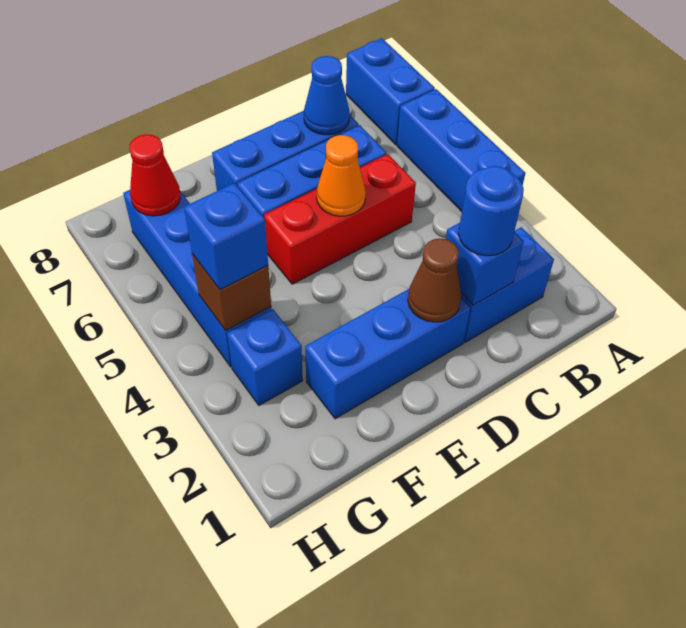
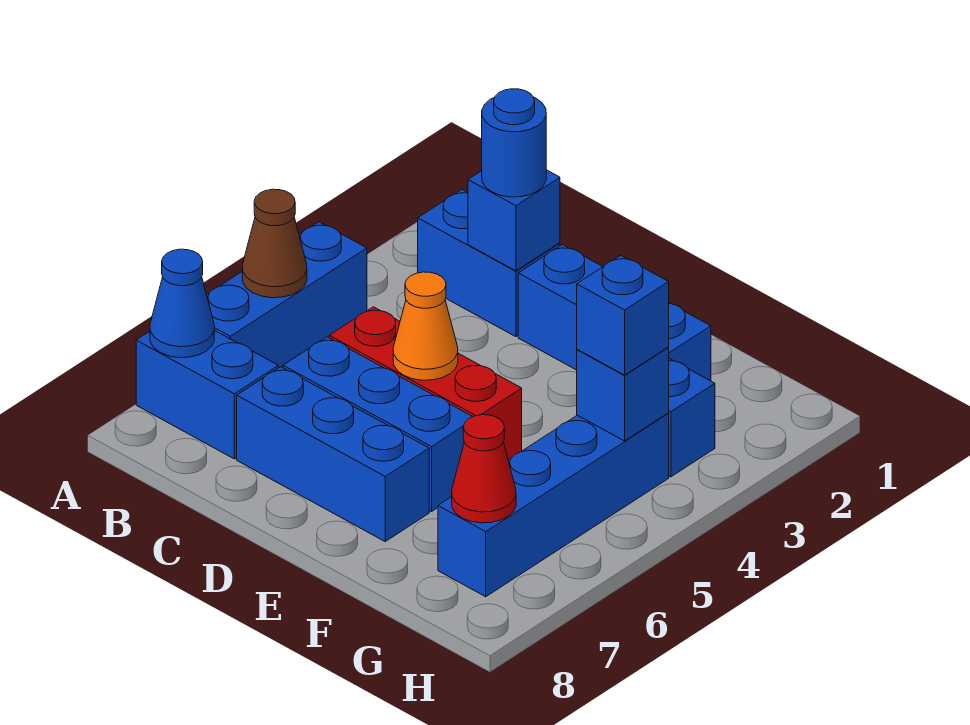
blue 1x2 brick [346,38,435,145] -> blue 1x2 brick turned to [136,330,278,459]
blue 1x1 cone [304,56,350,135] -> blue 1x1 cone moved to [150,249,214,358]
brown 1x1 cone [408,238,461,322] -> brown 1x1 cone moved to [242,189,307,298]
brown 1x1 brick [192,254,271,331] -> blue 1x1 brick [577,348,669,441]

